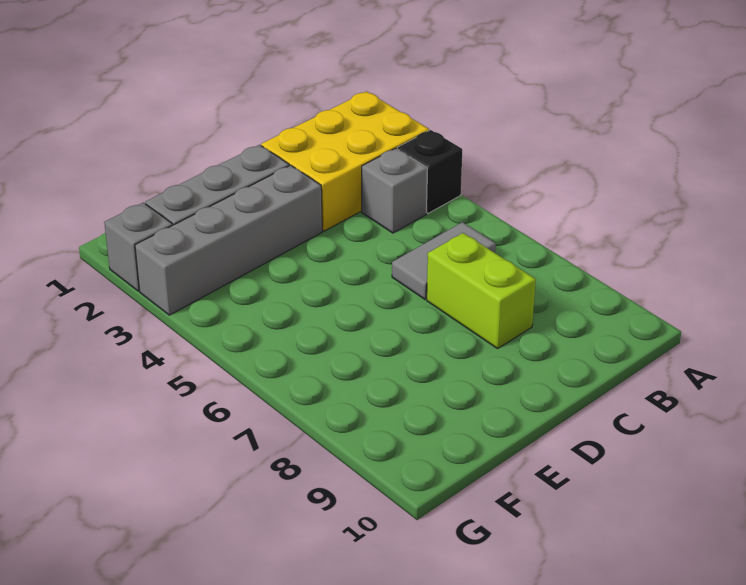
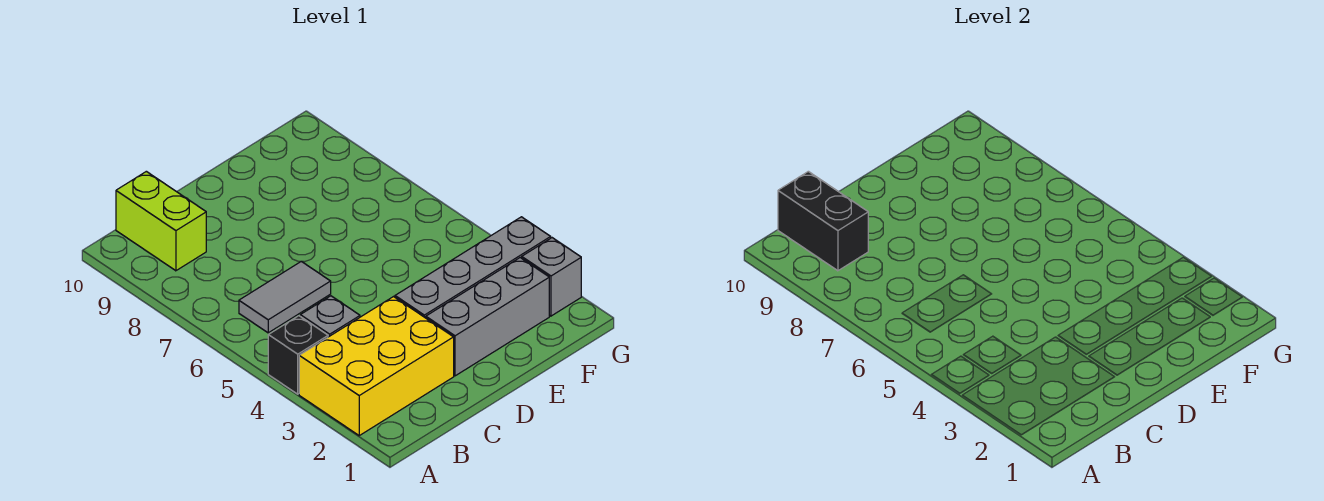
none -> black 1x2 brick [778,171,868,271]
lime 1x2 brick [427,233,536,349] -> lime 1x2 brick moved to [116,171,206,271]

